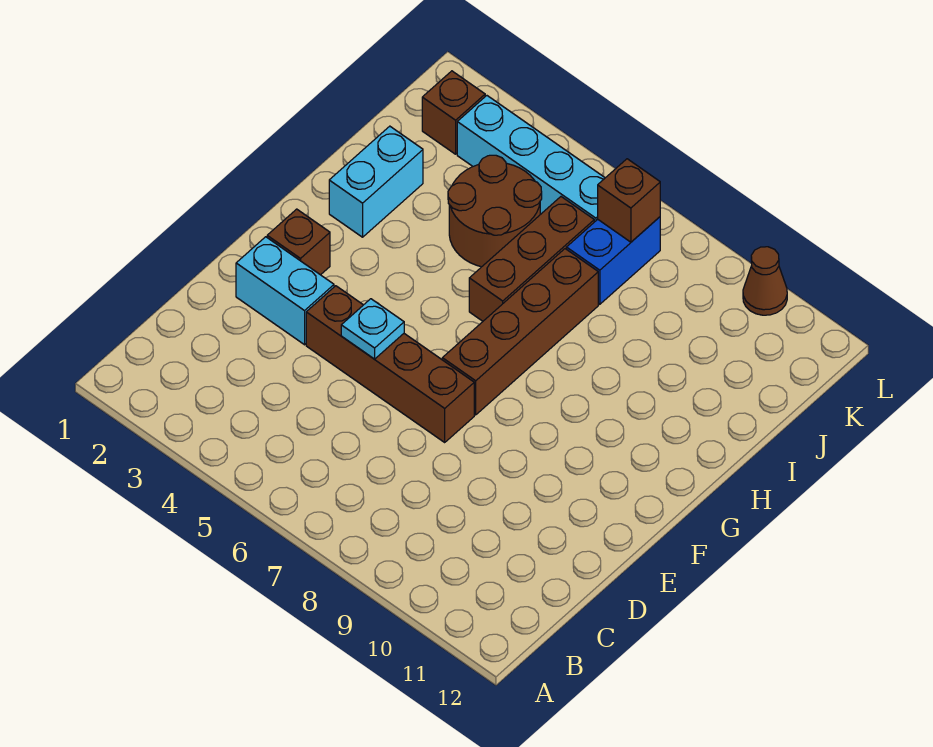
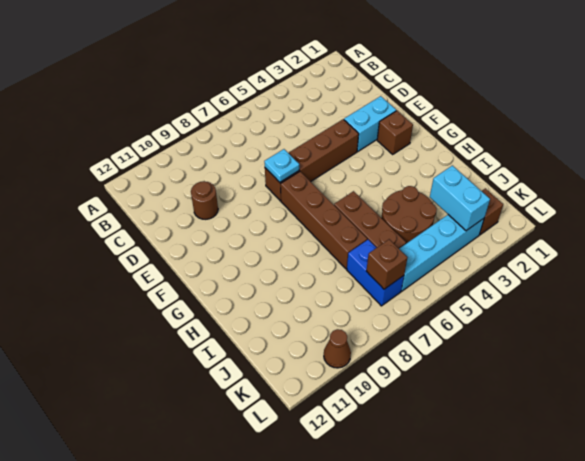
none -> brown 1x1 round brick [191,181,218,219]
cyan 1x1 plate [341,299,404,359] -> cyan 1x1 plate moved to [264,149,299,182]
cyan 1x2 brick [329,126,423,237] -> cyan 1x2 brick moved to [430,165,490,231]

